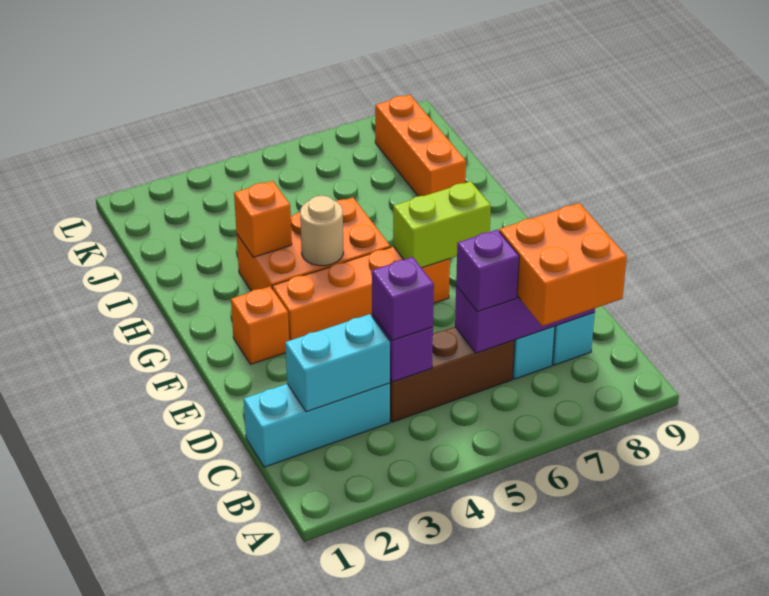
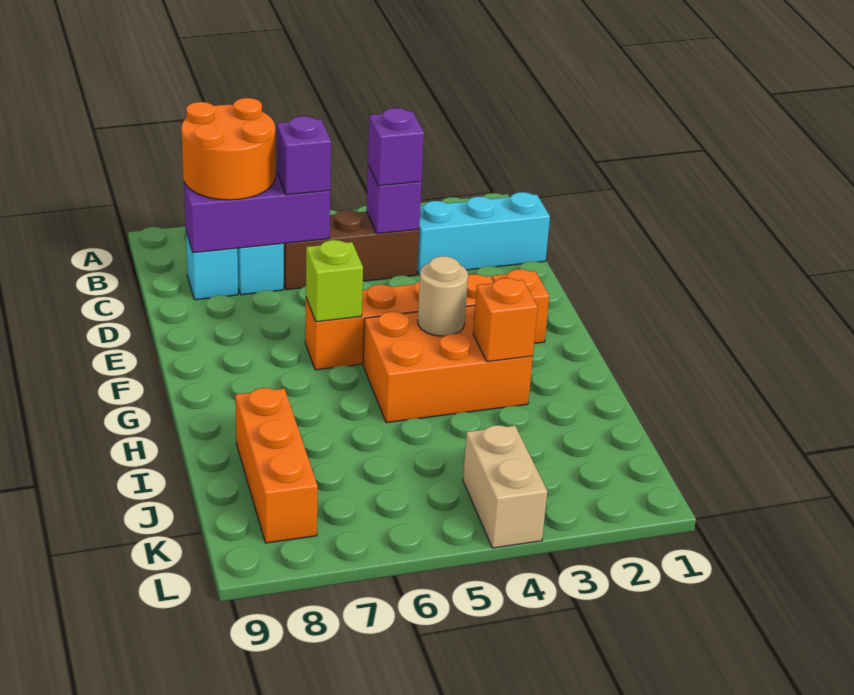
orange 2x2 brick [499,203,627,326] -> orange 2x2 round brick [181,98,275,200]
cyan 1x2 brick [285,314,390,412] -> none
lime 1x2 brick [393,181,491,268] -> lime 1x1 brick [306,240,363,322]
none -> tan 1x2 brick [463,425,547,548]

